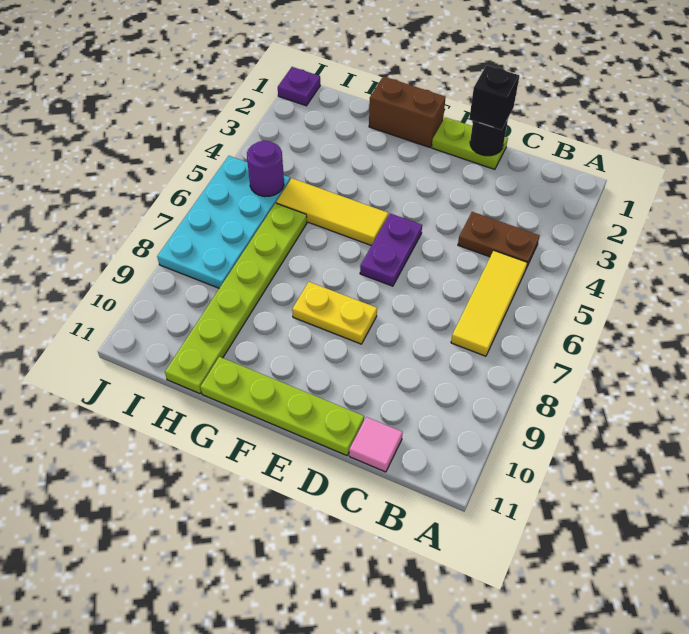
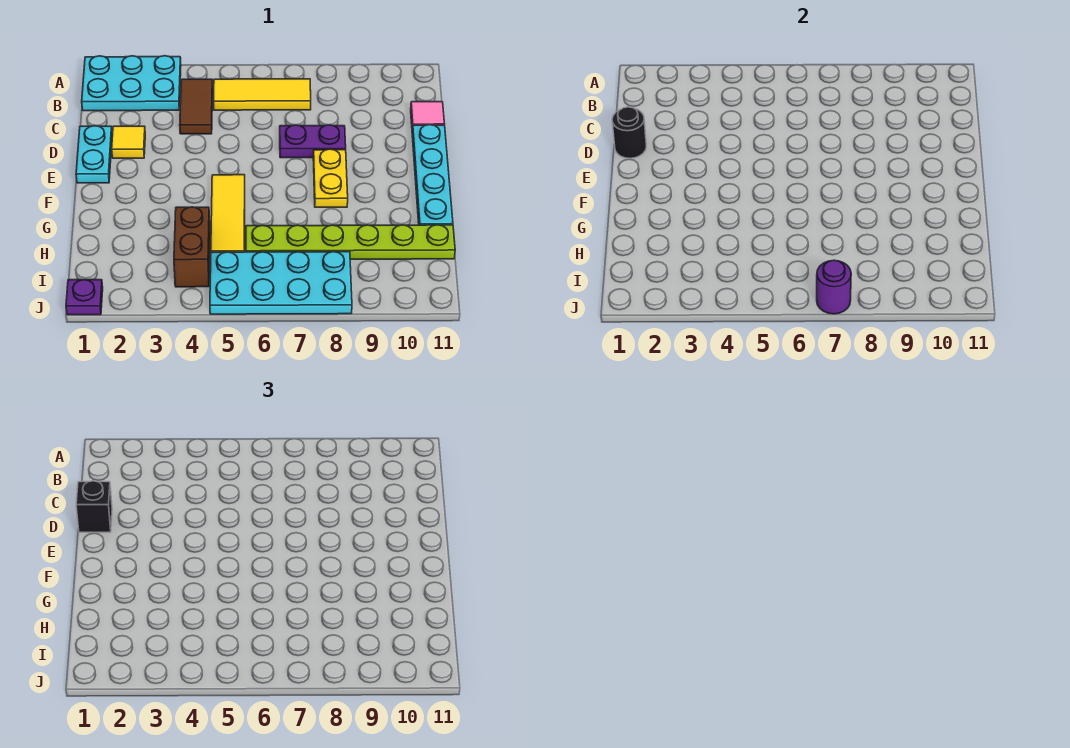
none -> cyan 2x3 plate [82,56,181,111]
brown 1x2 plate [458,212,540,268] -> brown 1x2 tile [180,79,213,134]
lime 1x2 plate [432,117,508,169] -> cyan 1x2 plate [76,126,112,183]
none -> yellow 1x1 tile [112,126,145,158]
lime 1x4 plate [200,357,364,456] -> cyan 1x4 plate [412,125,453,225]
purple 1x2 plate [360,213,422,286] -> purple 1x2 plate moved to [280,125,346,158]
brown 1x2 brick [369,76,446,147] -> brown 1x2 brick moved to [174,207,210,287]
purple 1x1 round brick [247,141,284,197] -> purple 1x1 round brick moved to [817,260,851,314]

